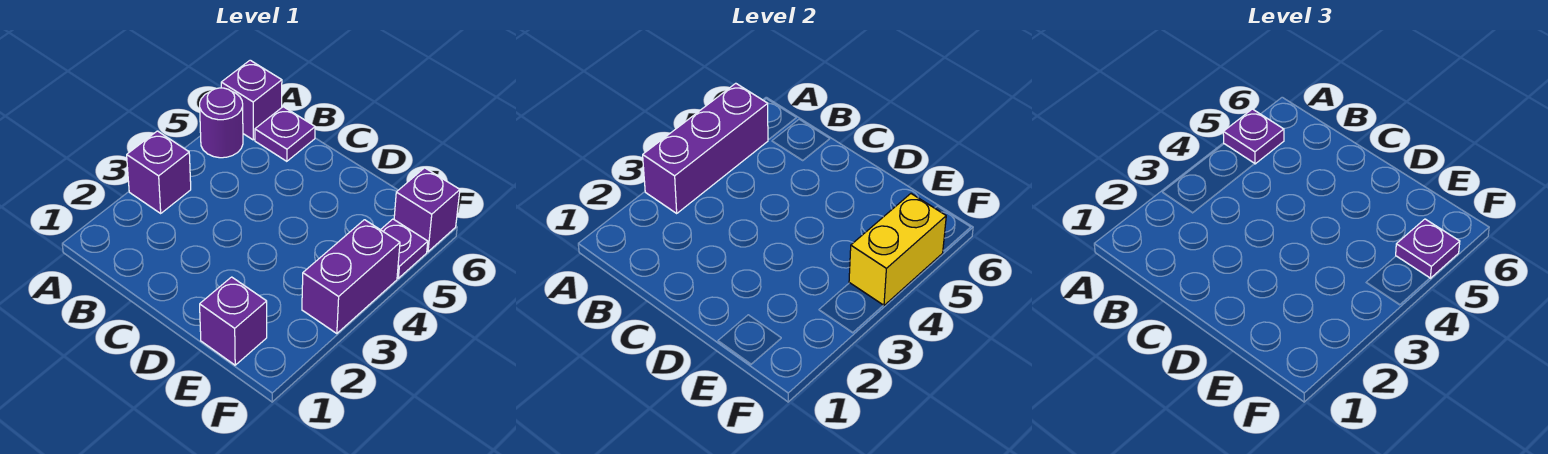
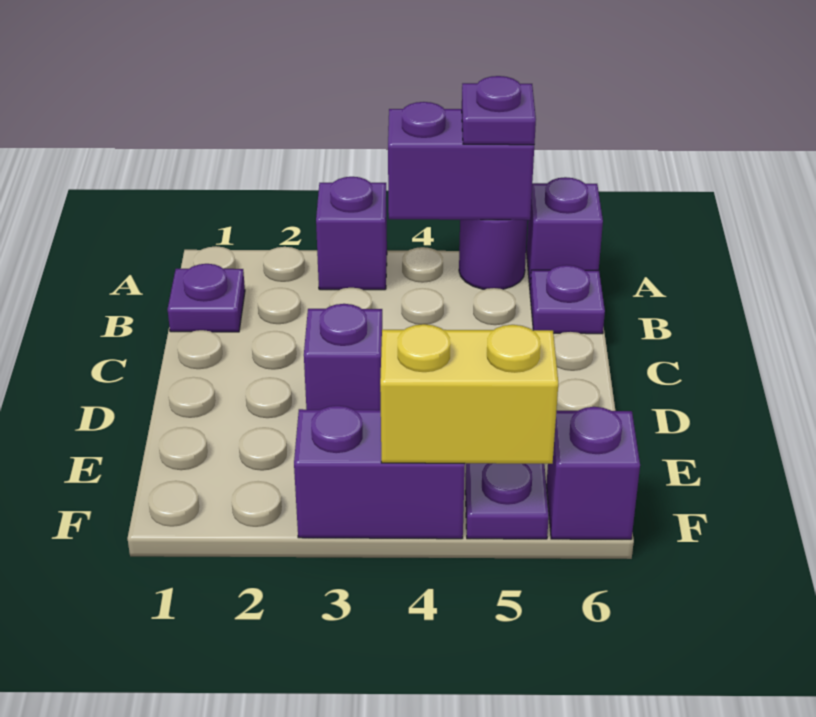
purple 1x3 brick [643,83,768,213] -> purple 1x2 brick [388,102,534,220]
purple 1x1 brick [200,277,267,365] -> purple 1x1 brick moved to [304,304,382,410]
purple 1x1 plate [1396,219,1460,278] -> purple 1x1 plate moved to [167,264,245,332]

